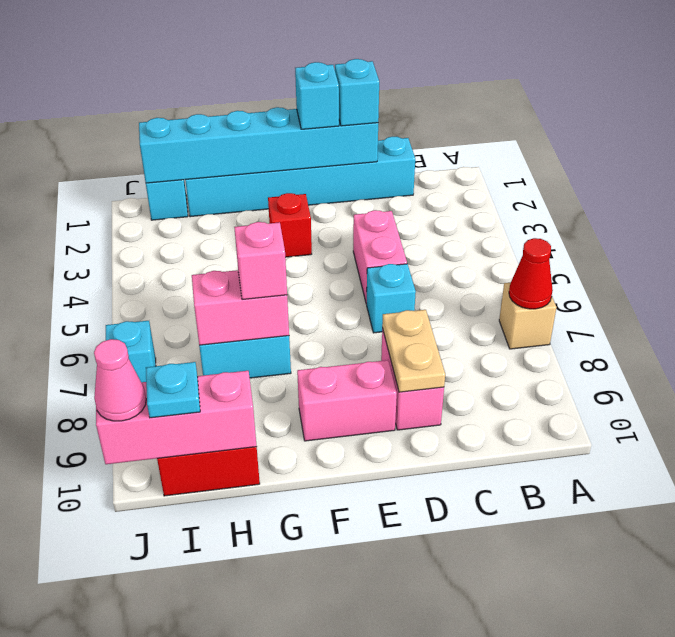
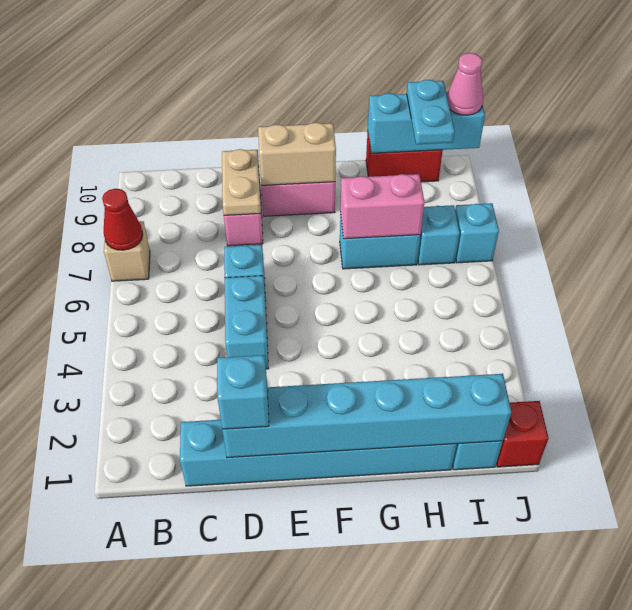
pink 1x2 brick [353,210,407,304] -> cyan 1x2 brick [225,276,269,369]
cyan 1x1 brick [295,62,339,129] -> cyan 1x1 brick moved to [418,205,460,265]
none -> tan 1x2 brick [258,123,336,185]
red 1x1 brick [268,193,312,257] -> red 1x1 brick moved to [496,401,548,467]
pink 1x1 brick [234,222,287,300] -> none
pink 1x3 brick [96,371,257,464] -> cyan 1x3 brick [368,92,485,153]
cyan 1x1 plate [146,362,200,418] -> cyan 1x2 plate [407,80,455,144]

